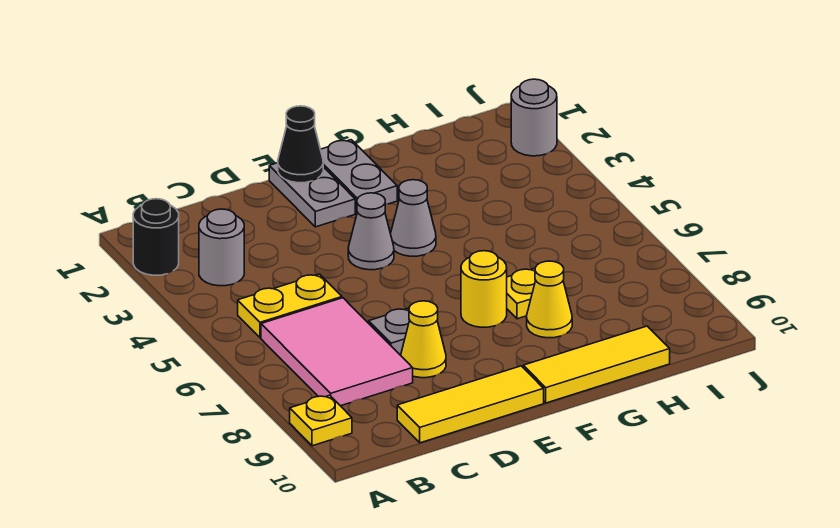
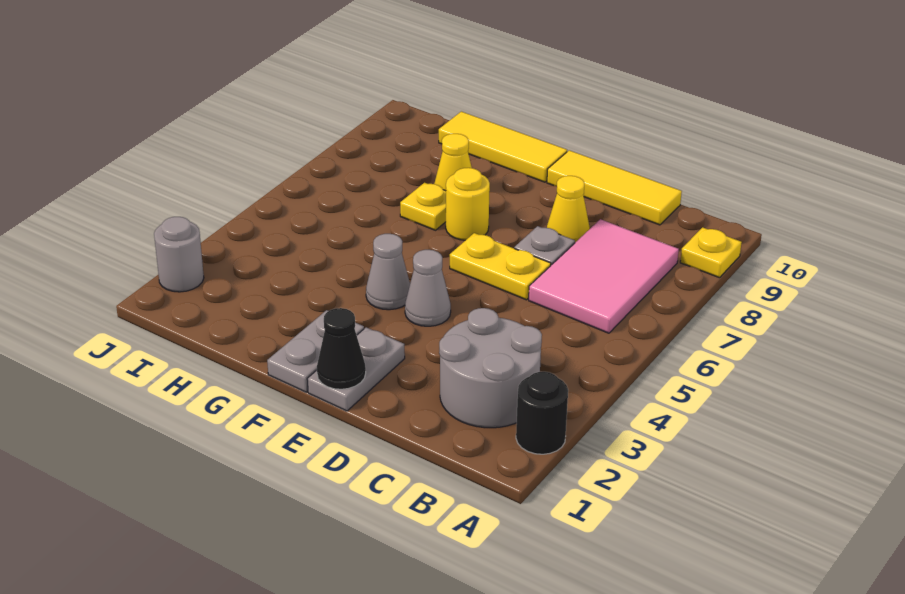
grey 1x1 round brick [199,209,244,286] -> grey 2x2 round brick [439,308,542,428]
yellow 1x2 plate [238,274,342,338] -> yellow 1x2 plate moved to [450,233,551,300]

